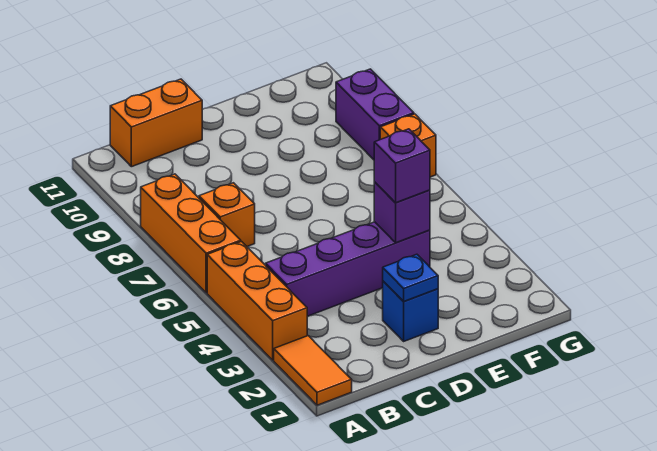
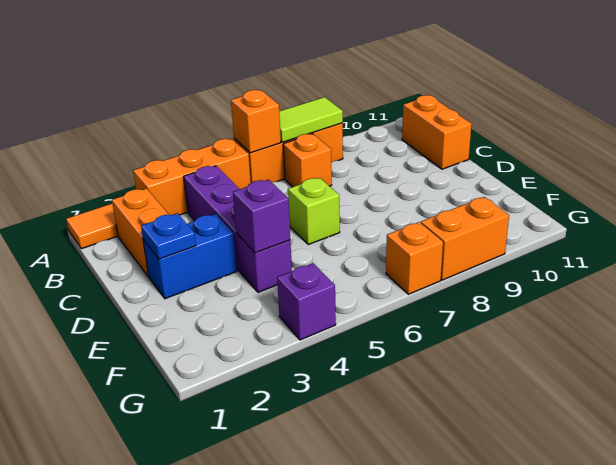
none -> orange 1x1 brick [231,90,281,153]
none -> lime 1x2 tile [279,97,343,142]
none -> orange 1x2 brick [112,188,169,277]
blue 1x1 brick [383,281,438,341] -> blue 1x2 brick [143,214,237,299]
none -> lime 1x1 brick [288,178,340,245]
purple 1x1 brick [374,129,430,203] -> purple 1x1 brick moved to [277,263,336,340]
purple 1x2 brick [336,69,414,160] -> orange 1x2 brick [421,197,509,280]

